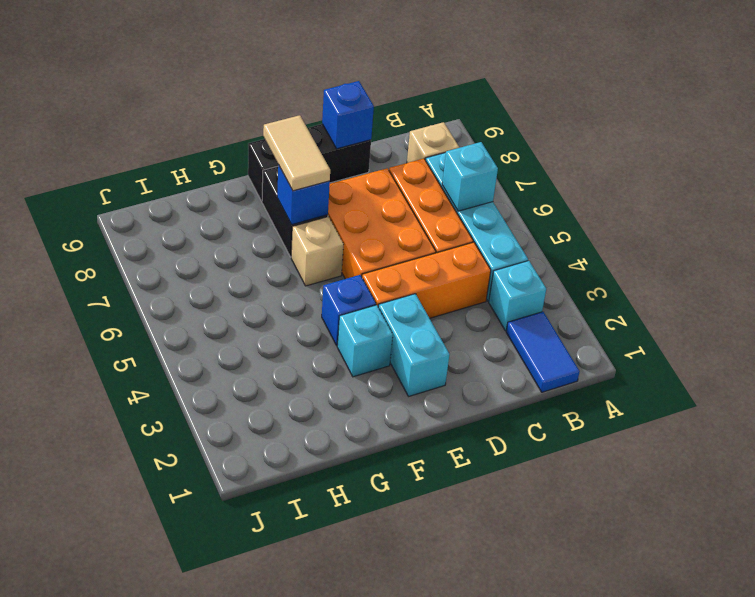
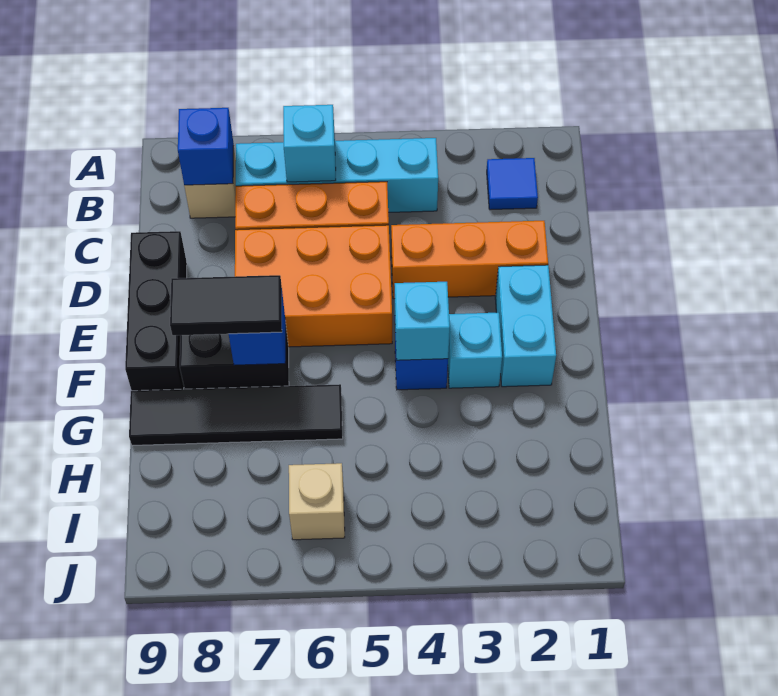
blue 1x2 tile [506,312,580,392] -> blue 1x1 tile [487,158,538,210]
cyan 1x1 brick [489,261,546,331] -> cyan 1x1 brick moved to [395,282,450,360]
orange 1x3 brick [362,242,491,318] -> orange 1x3 brick turned to [391,221,548,299]
blue 1x1 brick [322,81,374,149] -> blue 1x1 brick moved to [178,108,234,185]
cyan 1x2 brick [378,294,449,396] -> cyan 1x2 brick turned to [495,265,556,387]
tan 1x1 brick [291,217,344,286] -> tan 1x1 brick moved to [289,463,345,540]
tan 1x2 tile [263,115,330,191] -> black 1x2 tile [170,275,282,335]
none -> black 1x4 tile [129,384,343,445]

